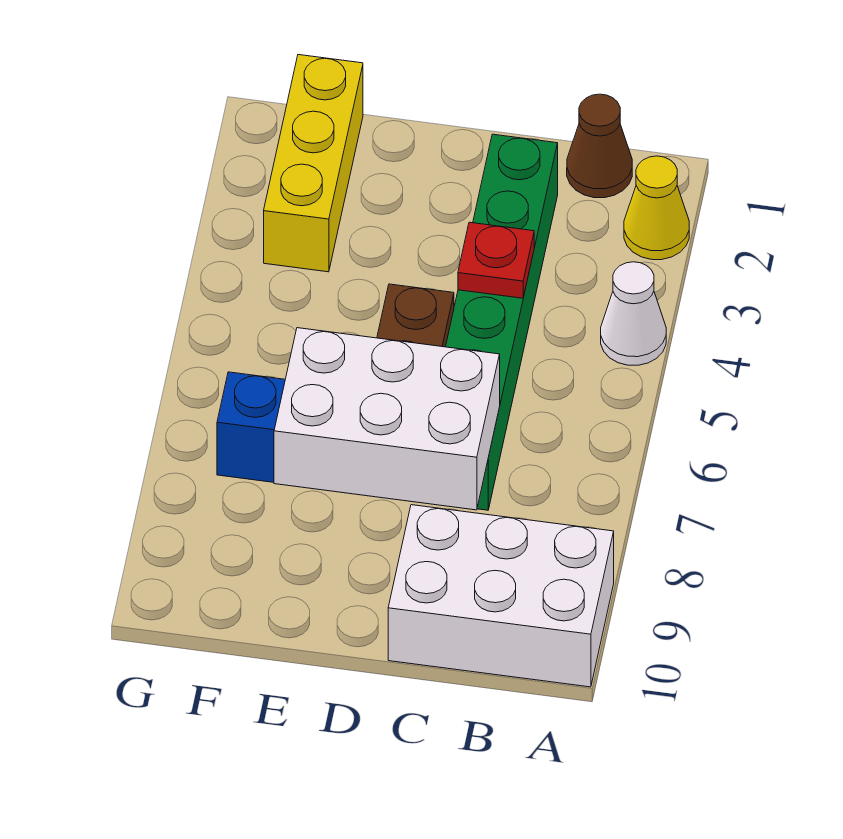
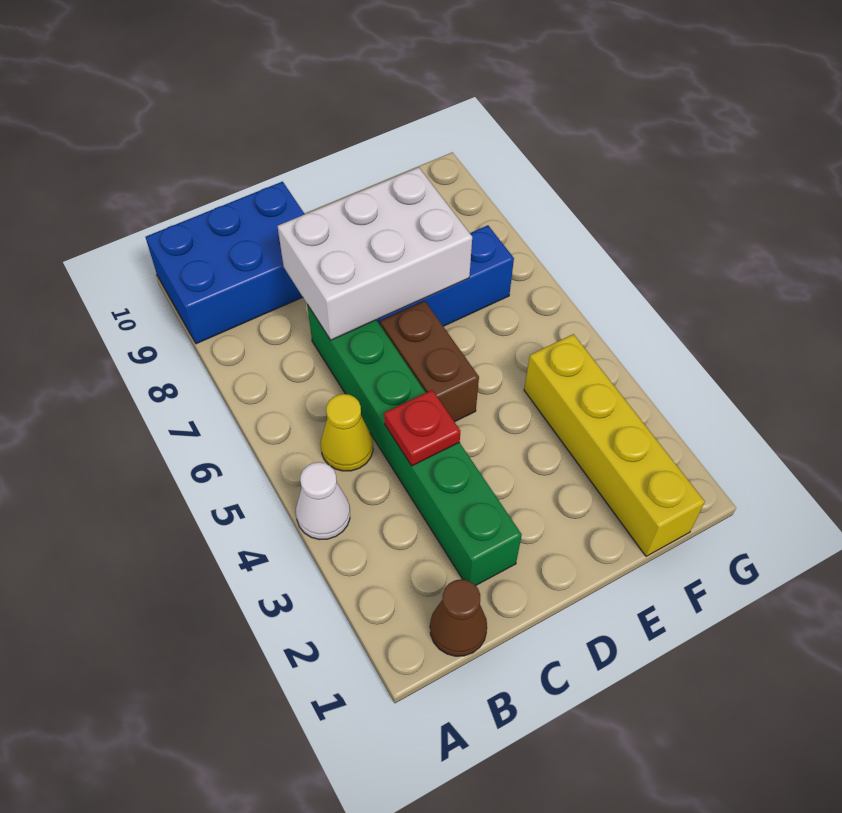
yellow 1x1 cone [624,156,689,260] -> yellow 1x1 cone moved to [321,394,373,471]
white 2x3 brick [388,505,614,687] -> blue 2x3 brick [146,182,305,344]
yellow 1x3 brick [264,55,363,272] -> yellow 1x4 brick [524,334,705,556]

